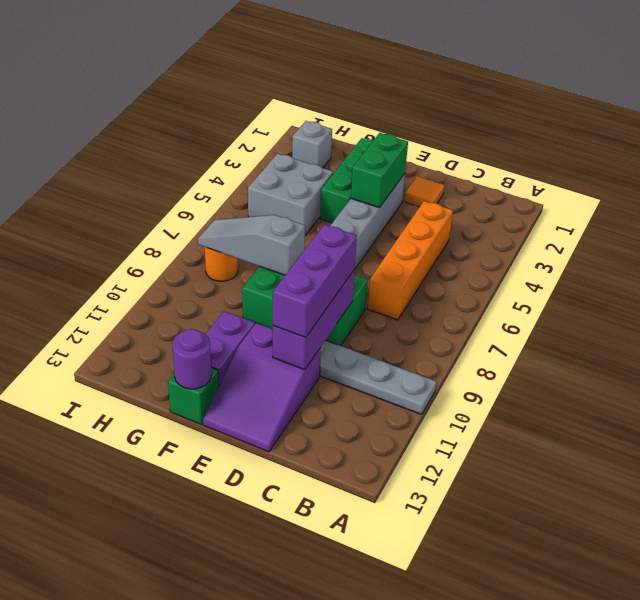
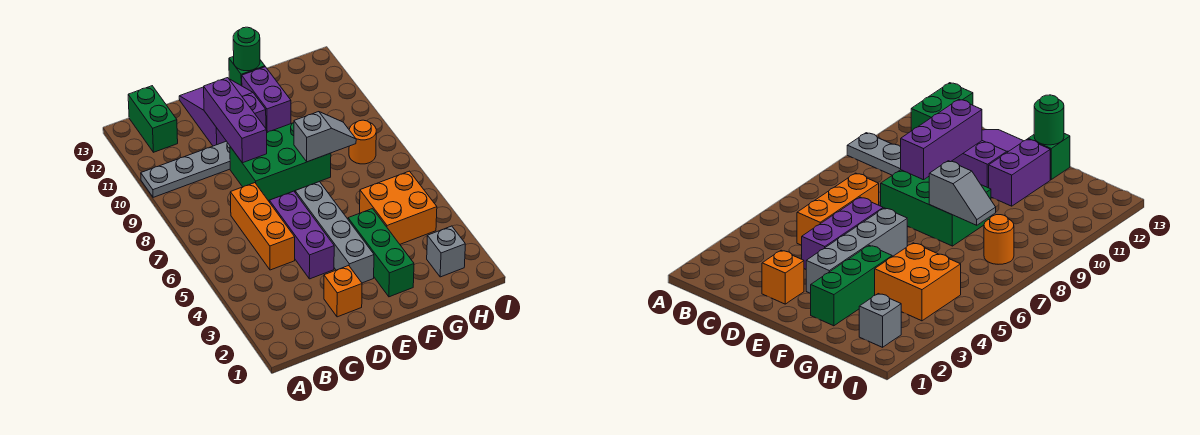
orange 1x4 brick [368,201,453,320] -> orange 1x3 brick [230,183,295,270]
orange 1x1 tile [404,176,444,207] -> orange 1x1 brick [324,265,362,317]
purple 1x3 brick [273,224,357,338] -> purple 1x3 brick moved to [270,191,334,279]
green 1x2 brick [351,133,408,208] -> green 1x2 brick moved to [128,86,178,152]
grey 1x3 slope [198,215,305,275] -> grey 1x2 slope [294,112,356,162]
purple 1x1 round brick [172,329,211,389] -> green 1x1 round brick [233,27,260,71]
grey 2x2 brick [248,154,333,235] -> orange 2x2 brick [360,171,437,244]

